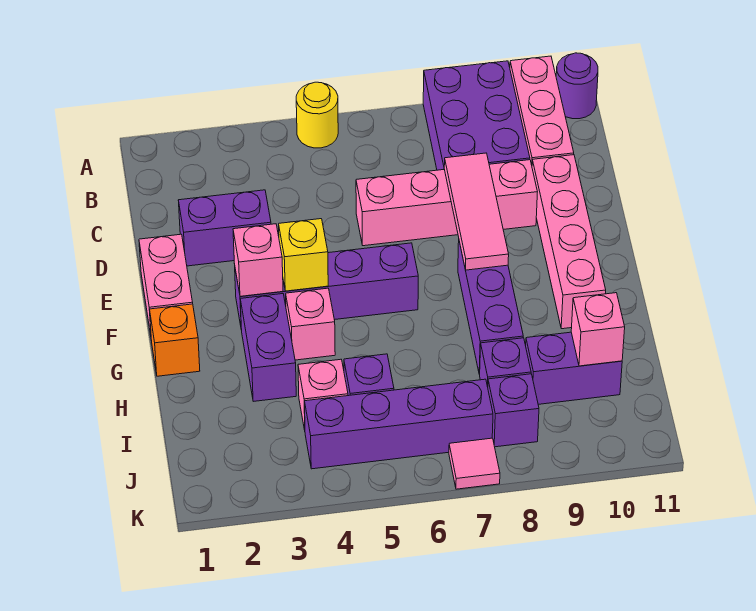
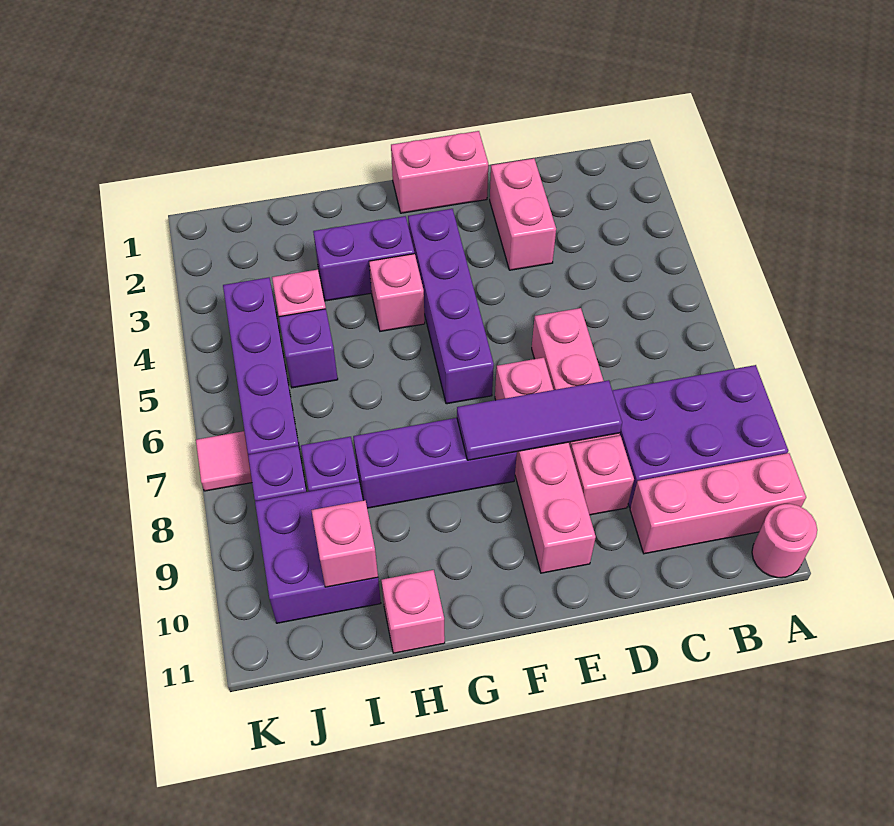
yellow 1x1 round brick [296,82,338,148] -> none
purple 1x1 round brick [556,53,598,119] -> pink 1x1 round brick [752,504,817,578]
purple 1x2 brick [178,190,271,266] -> pink 1x2 brick [490,158,556,270]
pink 1x3 tile [444,153,509,270] -> purple 1x3 tile [457,380,622,460]
pink 1x4 brick [532,155,606,329] -> pink 1x4 brick turned to [495,358,596,573]
pink 1x1 brick [233,224,283,296] -> pink 1x1 brick moved to [381,570,445,653]
yellow 1x1 brick [279,219,328,291] -> none
orange 1x1 brick [150,304,200,376] -> none
purple 1x2 brick [526,332,622,404] -> purple 2x2 brick [255,483,381,623]

